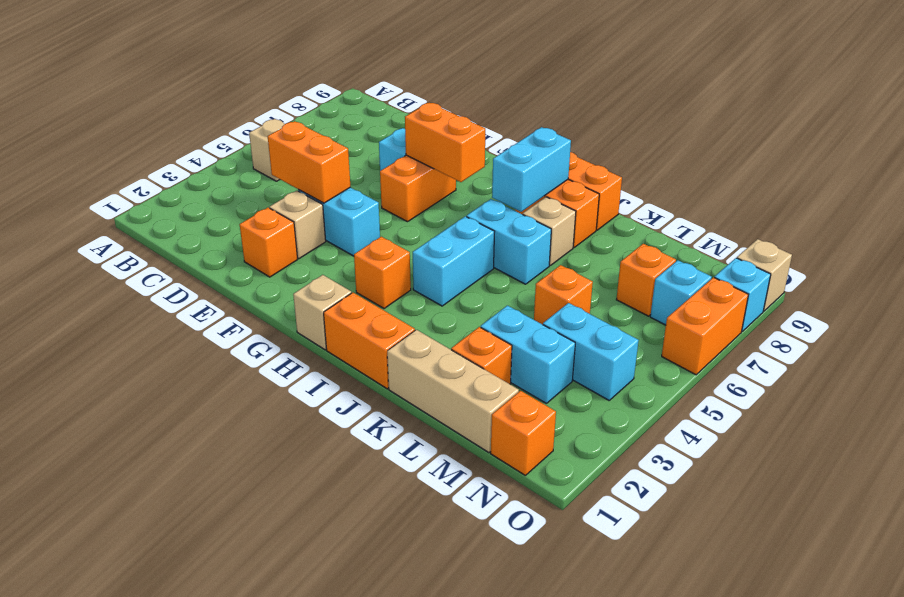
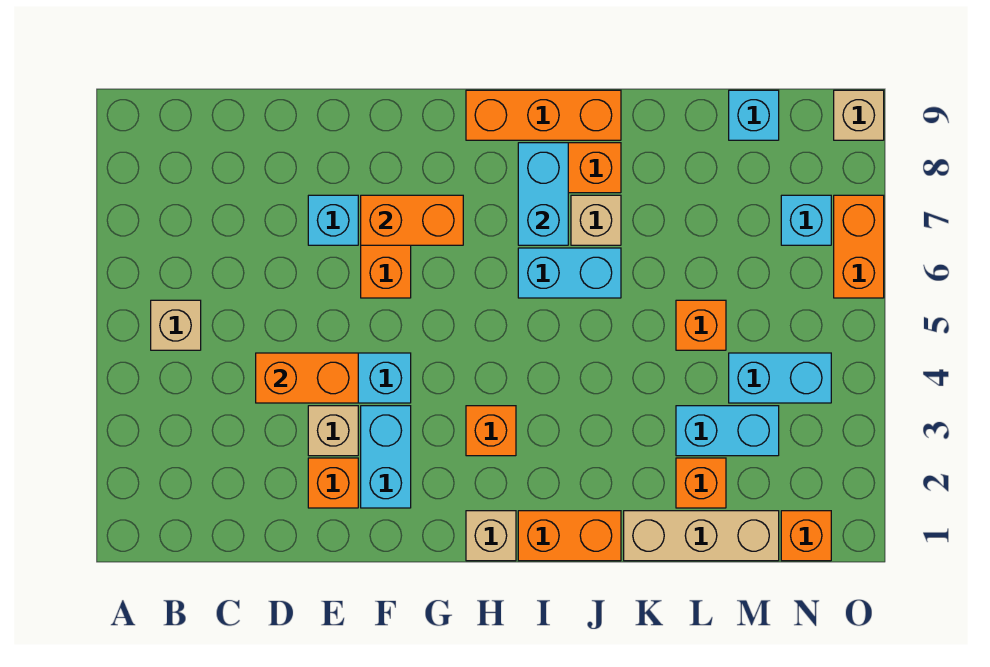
cyan 1x2 brick [413,216,495,306] -> cyan 1x2 brick moved to [361,406,411,508]
orange 1x1 brick [616,244,676,316] -> none
cyan 1x1 brick [714,258,771,331] -> cyan 1x1 brick moved to [729,90,779,140]

